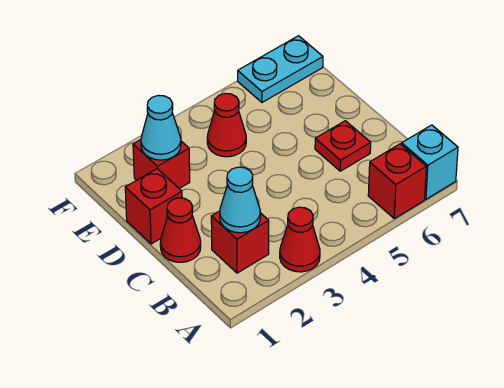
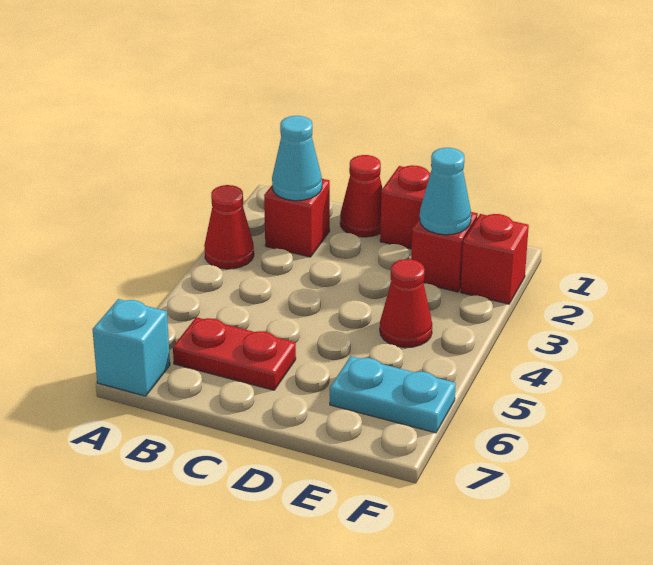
red 1x1 brick [368,144,426,219] -> red 1x1 brick moved to [461,214,529,304]
red 1x1 plate [315,121,371,171] -> red 1x2 plate [173,317,296,390]
cyan 1x2 plate [238,36,323,102] -> cyan 1x2 plate turned to [330,356,456,433]

